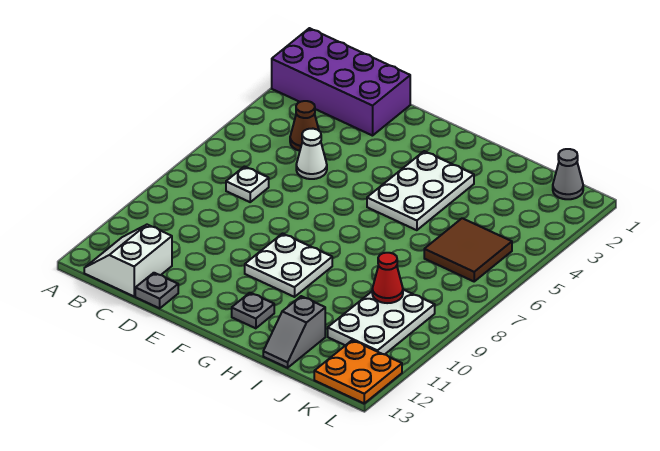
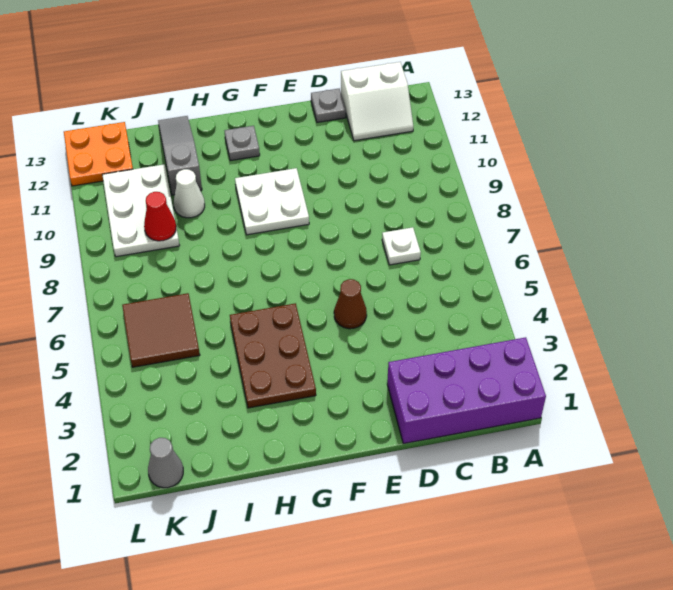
white 2x2 slope [84,225,172,296] -> white 2x2 slope turned to [341,62,413,141]
brown 1x1 cone [290,101,319,151] -> brown 1x1 cone moved to [334,279,367,329]
white 1x1 cone [296,129,327,179] -> white 1x1 cone moved to [174,169,205,218]
white 2x3 plate [367,151,474,230] -> brown 2x3 plate [230,303,316,408]
grey 1x2 slope [263,296,325,368] -> grey 1x3 slope [158,116,202,195]

